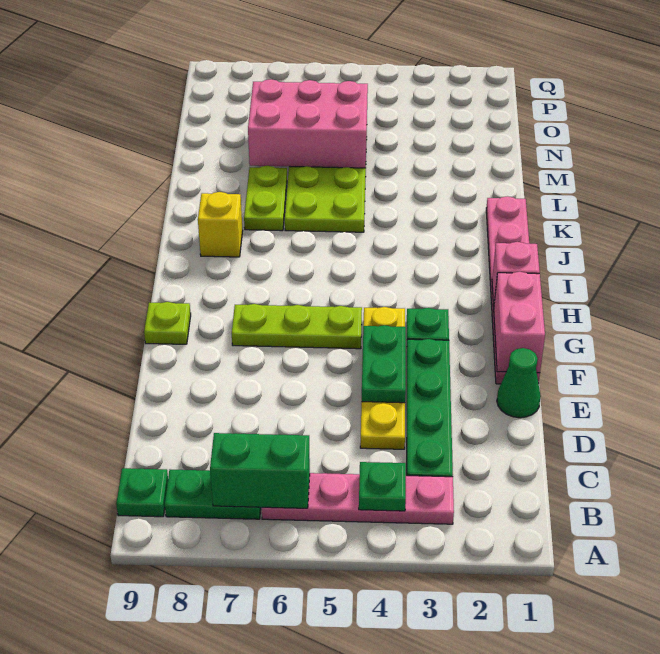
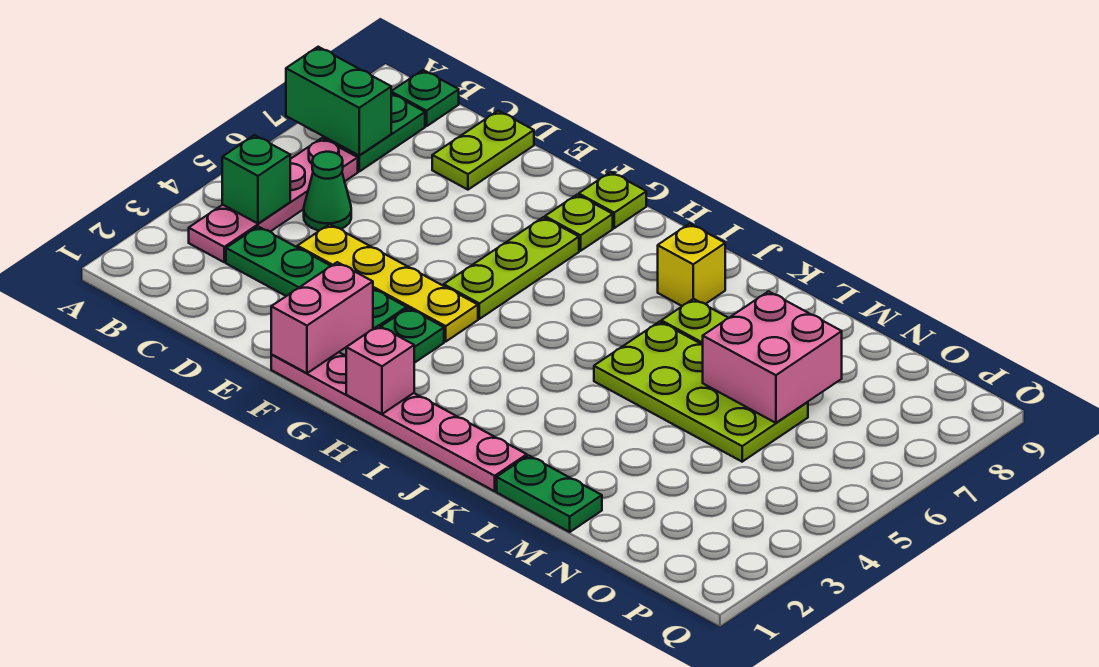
green 1x1 plate [359,462,406,511] -> green 1x1 brick [222,135,290,224]
green 1x2 brick [210,433,310,508] -> green 1x2 brick turned to [286,47,391,156]
none -> lime 1x2 plate [432,111,534,190]
green 1x1 cone [497,348,541,418] -> green 1x1 cone moved to [304,152,351,230]
green 1x2 plate [362,325,406,403] -> green 1x2 plate moved to [497,455,602,532]
pink 1x2 brick [494,272,545,373] -> pink 1x2 brick turned to [271,262,373,373]
none -> lime 1x1 plate [545,195,613,251]
pink 2x3 brick [248,79,368,168] -> pink 2x2 brick [703,291,842,423]

